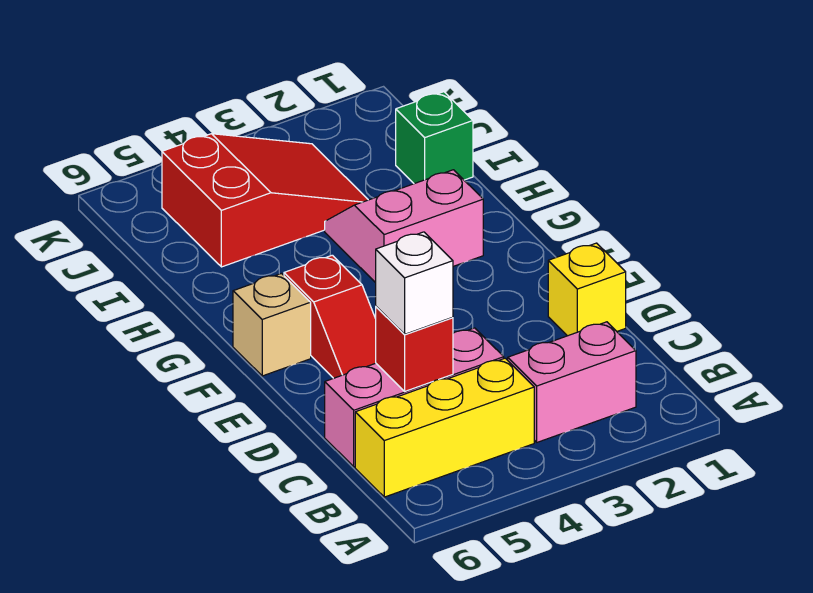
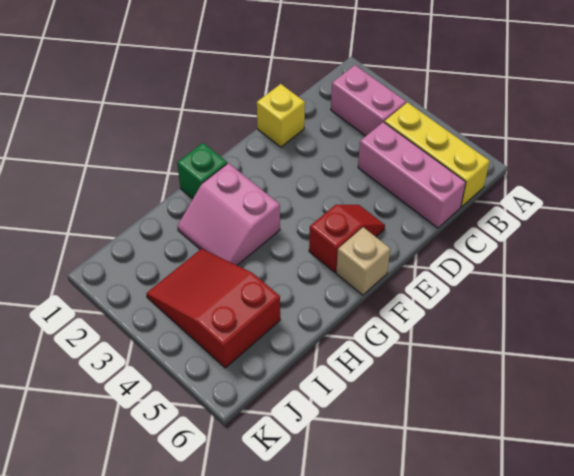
red 1x1 brick [376,307,453,391] -> none
white 1x1 brick [376,232,453,334] -> none
green 1x1 brick [396,92,473,184] -> green 1x1 brick moved to [177,143,227,199]

